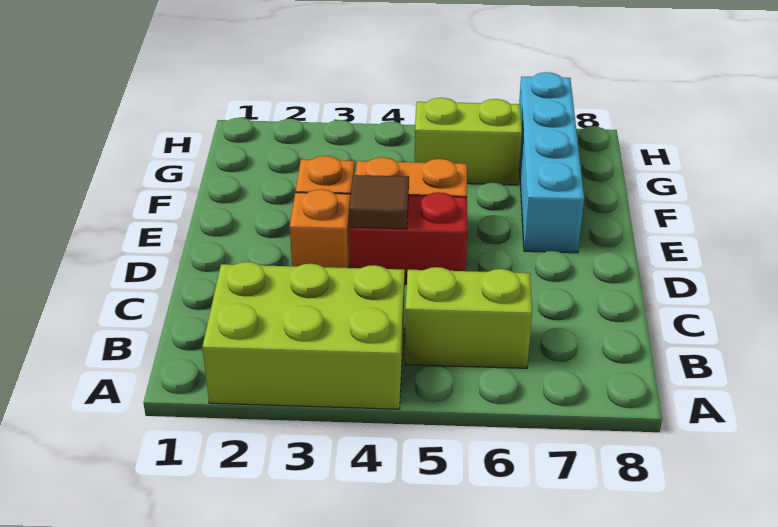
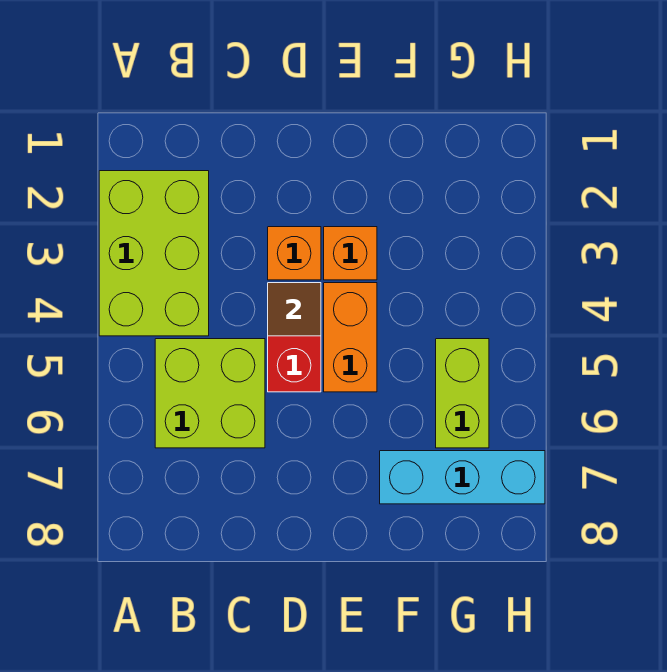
lime 1x2 brick [405,267,532,368] -> lime 2x2 brick [155,339,265,448]
cyan 1x4 brick [519,72,584,253] -> cyan 1x3 brick [380,451,545,504]

